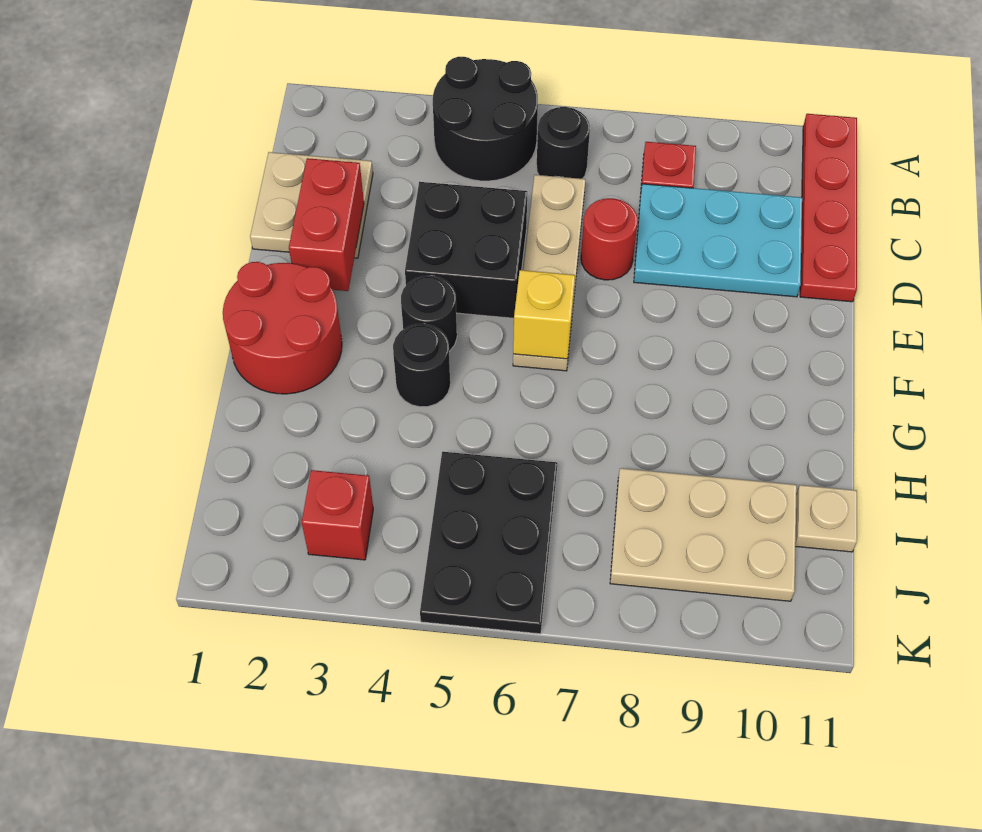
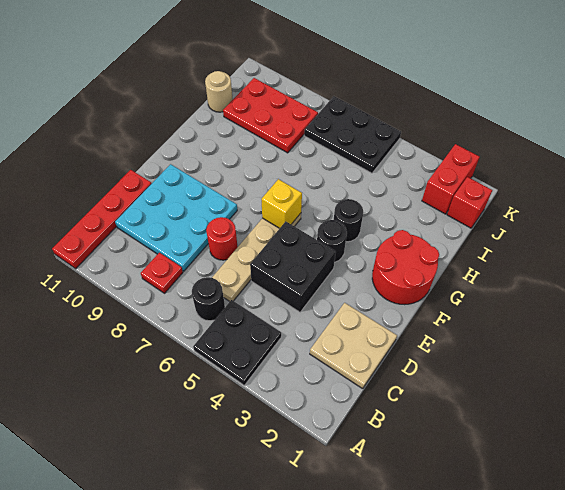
black 2x2 round brick [433,57,538,181] -> black 2x2 plate [193,300,281,385]
cyan 2x3 plate [634,184,802,297] -> cyan 3x3 plate [115,164,237,271]
red 1x2 brick [289,158,364,291] -> red 1x2 brick moved to [422,144,479,214]
black 2x3 plate [420,452,557,634] -> black 2x3 plate turned to [304,96,401,173]
tan 2x3 plate [610,468,797,601] -> red 2x3 plate [223,78,318,153]
tan 1x1 plate [795,485,857,552] -> tan 1x1 round brick [205,71,233,112]
red 1x1 brick [302,470,373,560] -> red 1x1 brick moved to [447,177,492,228]

